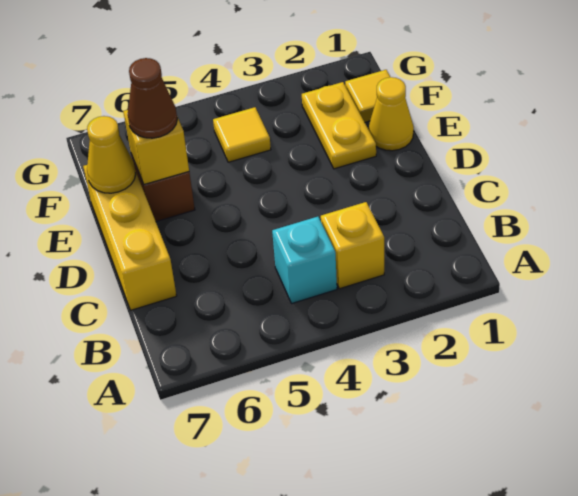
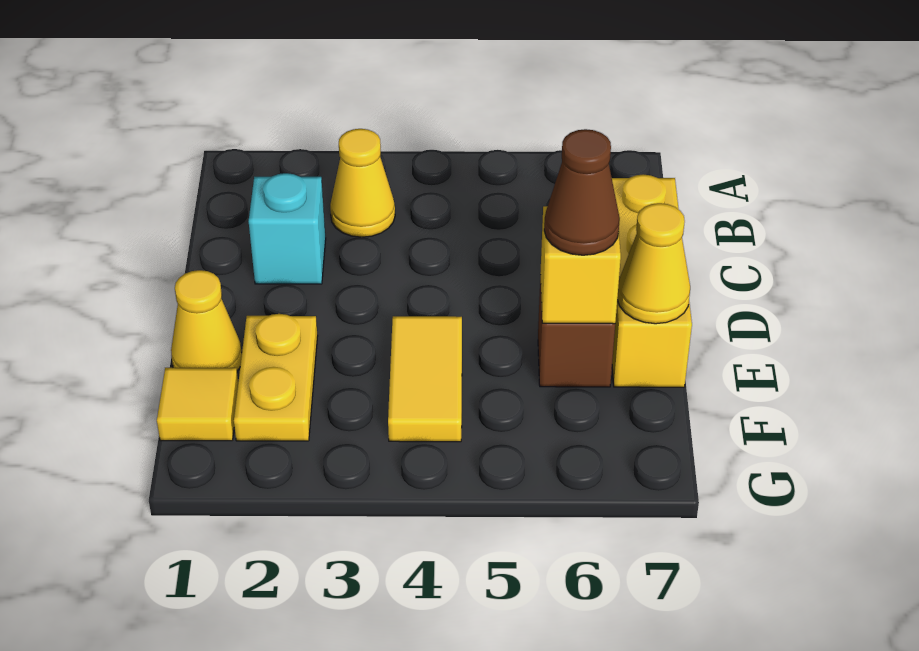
yellow 1x1 brick [321,202,384,289] -> yellow 1x1 cone [330,129,395,237]
cyan 1x1 brick [272,217,337,304] -> cyan 1x1 brick moved to [249,173,326,284]
yellow 1x1 tile [213,107,271,162] -> yellow 1x2 tile [388,316,462,442]

